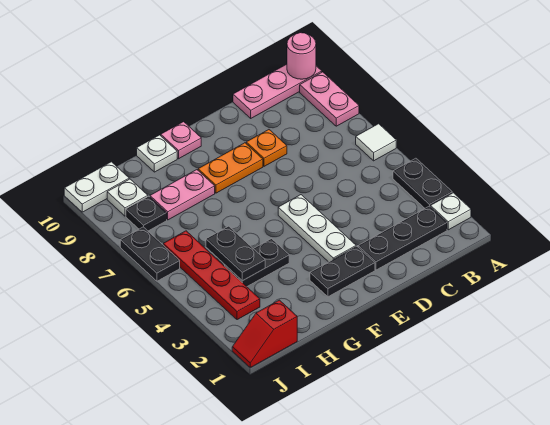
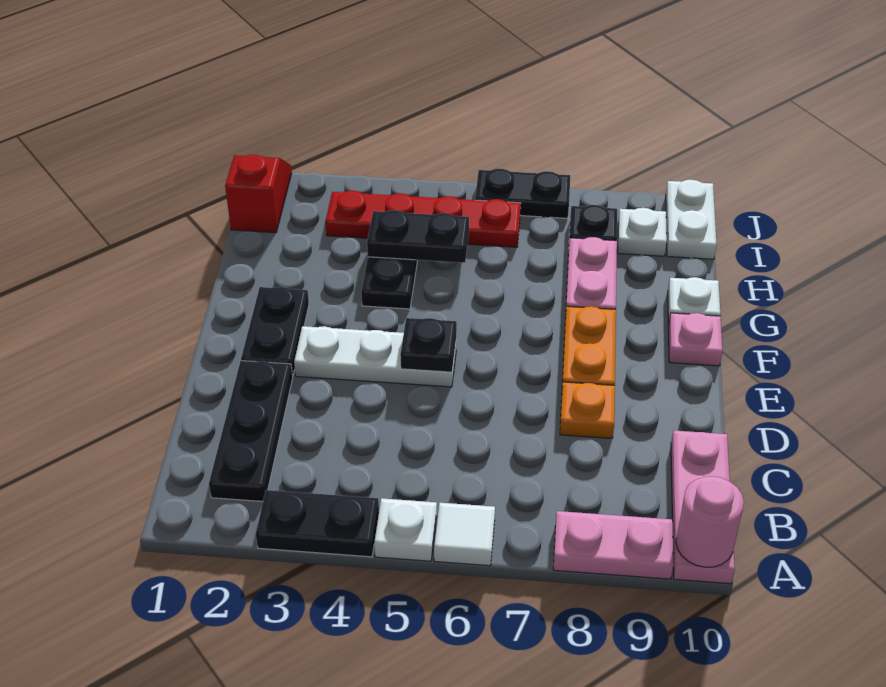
white 1x1 plate [430,193,471,230] -> white 1x1 plate moved to [374,498,437,561]
none -> black 1x1 plate [400,318,457,372]

